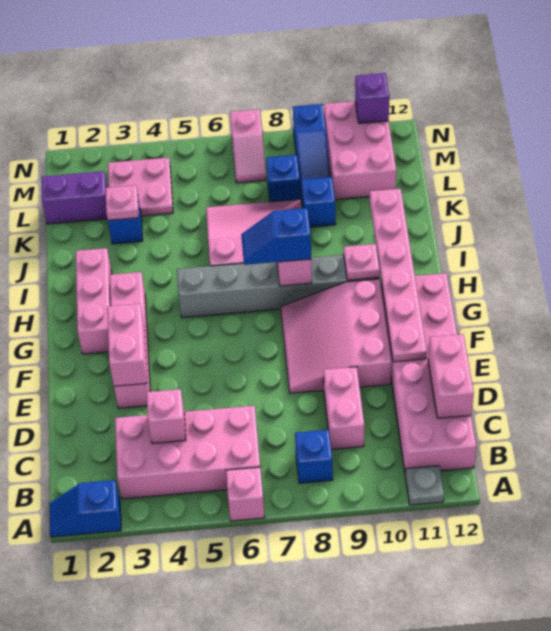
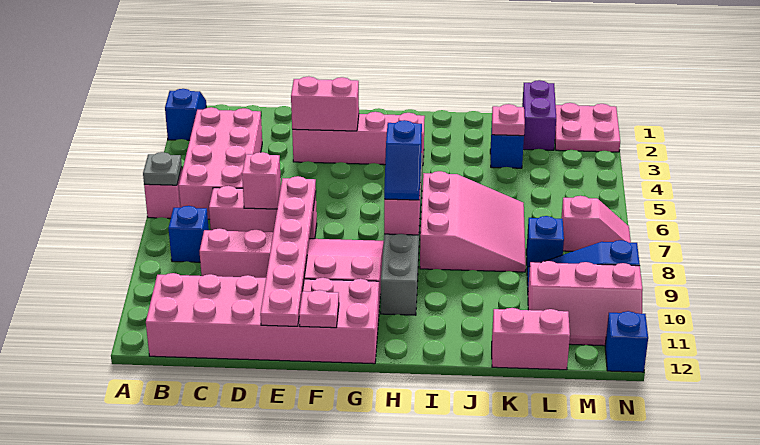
grey 1x1 plate [405,466,444,505] -> grey 1x1 plate moved to [143,152,182,185]
pink 1x1 brick [147,389,186,444] -> pink 1x1 brick moved to [242,152,281,209]
pink 1x2 brick [428,334,474,418] -> pink 1x2 brick moved to [492,308,570,370]
pink 1x6 plate [370,189,427,362] -> pink 1x6 plate turned to [260,176,316,326]
pink 1x3 brick [76,248,112,354] -> pink 1x3 brick moved to [209,186,317,239]
blue 1x2 slope [241,208,311,265] -> blue 1x2 slope turned to [384,120,422,200]
pink 1x1 plate [344,244,379,280] -> pink 1x1 plate moved to [299,290,339,328]
blue 1x1 brick [301,177,335,227] -> blue 1x1 brick moved to [605,311,648,372]
pink 2x2 plate [108,158,173,216] -> pink 2x2 plate moved to [555,103,620,152]
pink 2x3 brick [324,101,396,199] -> pink 2x3 slope [528,261,643,346]
pink 1x2 slope [230,109,266,183] -> pink 1x2 slope turned to [561,196,631,251]
purple 1x1 brick [355,73,389,124] -> none

